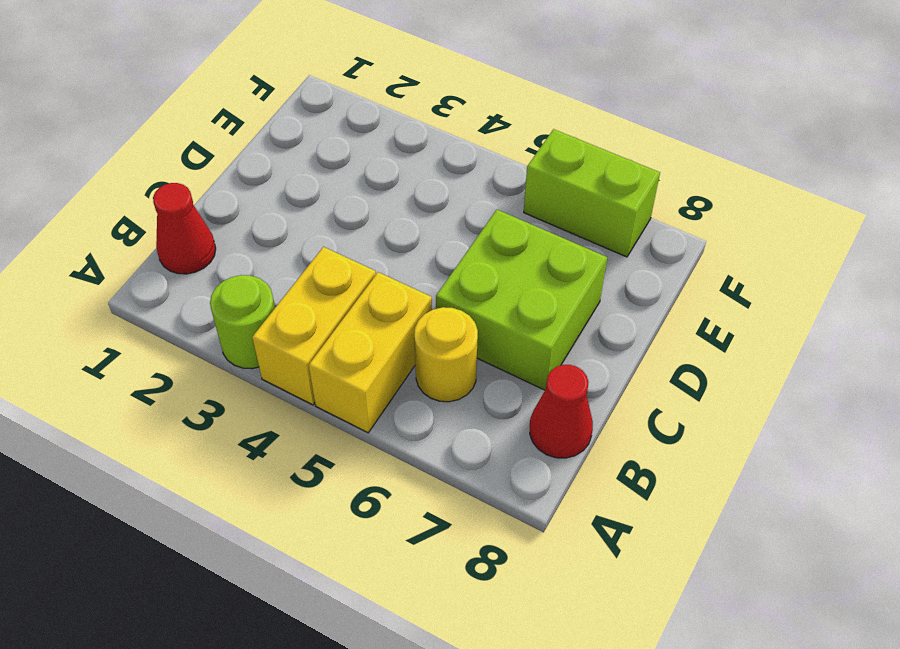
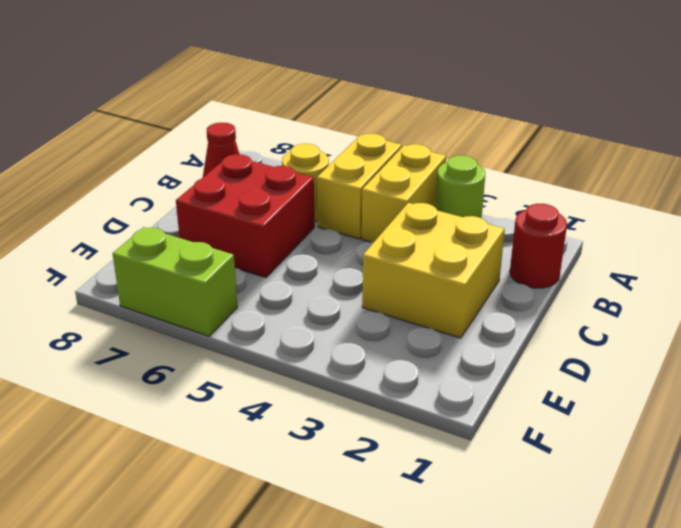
red 1x1 cone [153,183,216,274] -> red 1x1 round brick [510,204,567,288]
none -> yellow 2x2 brick [362,203,505,338]
lime 2x2 brick [436,210,607,390] -> red 2x2 brick [176,154,315,277]

